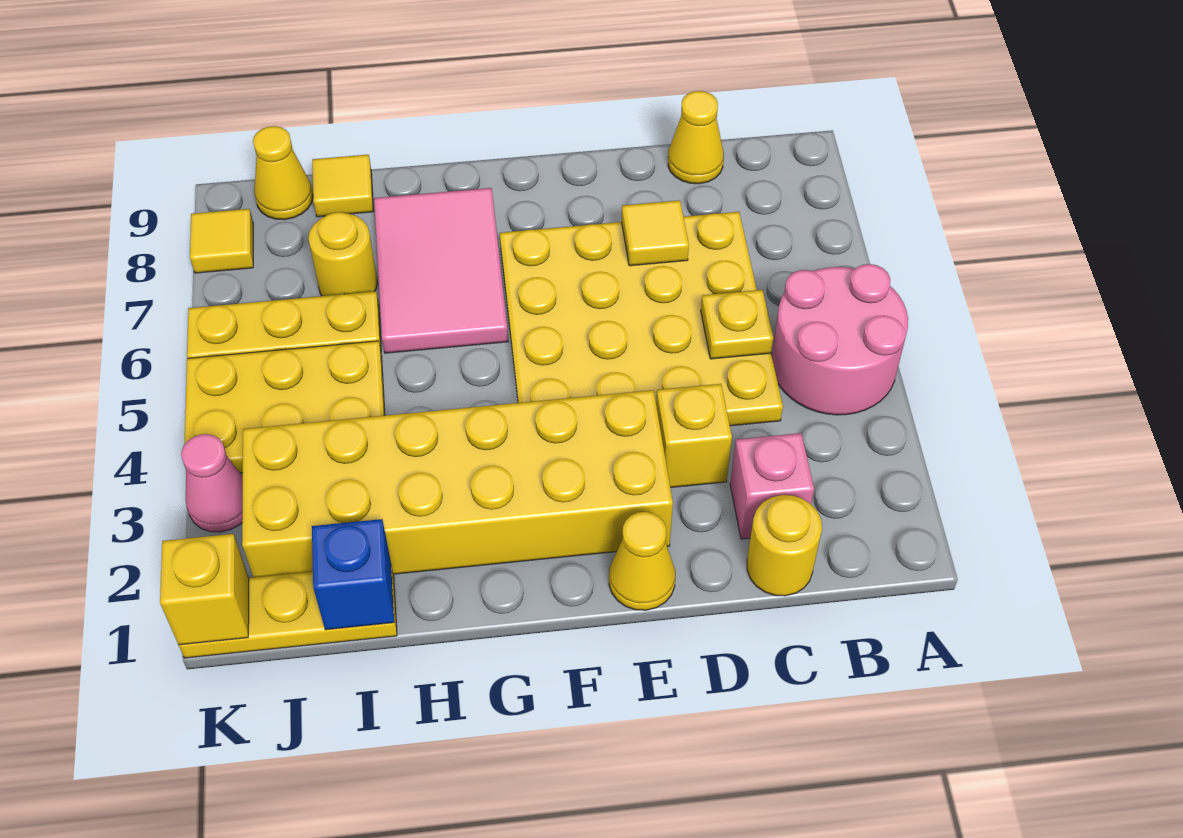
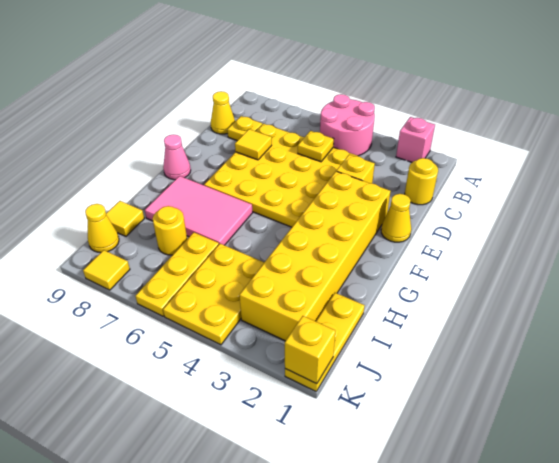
pink 1x1 brick [730,433,814,539] -> pink 1x1 brick moved to [396,117,435,162]
none -> yellow 1x1 plate [227,116,262,141]
blue 1x1 brick [312,519,394,630] -> none
pink 1x1 cone [181,434,243,532] -> pink 1x1 cone moved to [163,135,191,180]

